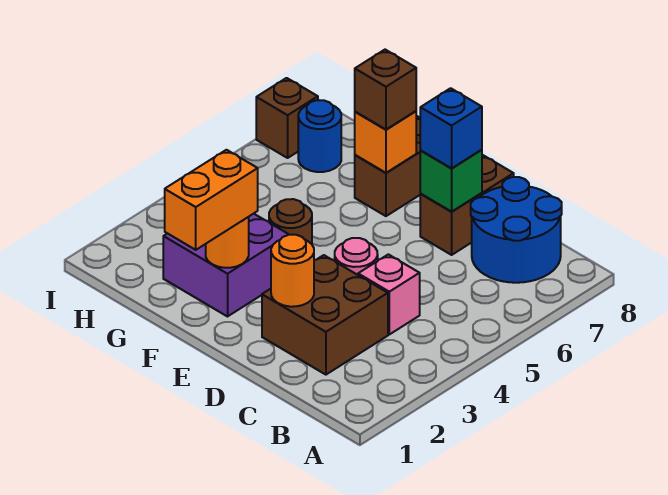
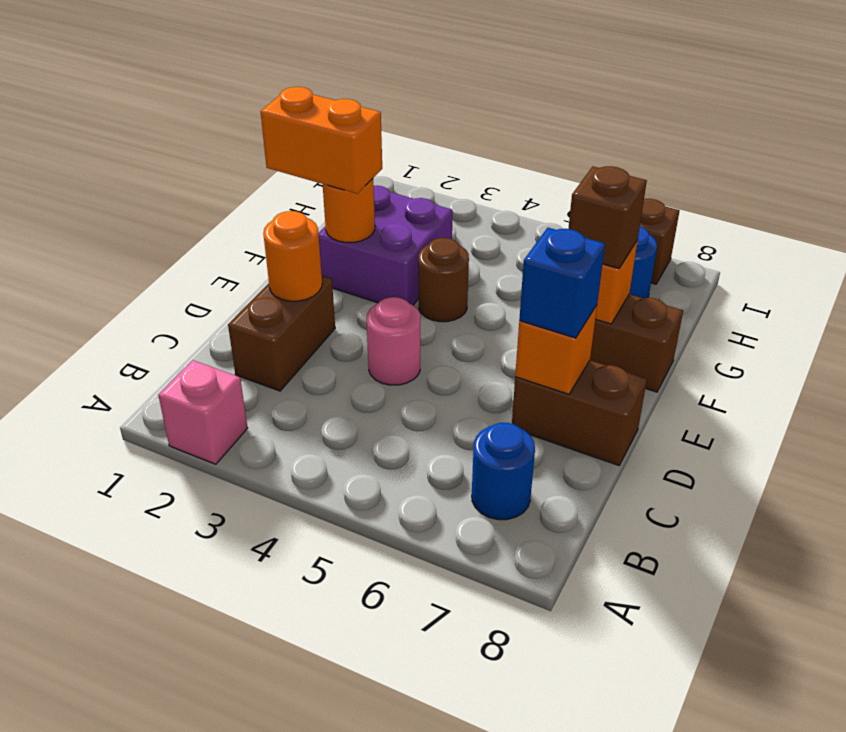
blue 2x2 round brick [471,177,562,283] -> blue 1x1 round brick [472,423,535,520]
brown 2x2 brick [262,255,388,375] -> brown 1x2 brick [228,275,335,391]
pink 1x1 brick [358,254,420,334] -> pink 1x1 brick moved to [158,360,248,464]
green 1x1 brick [420,150,482,212] -> orange 1x1 brick [515,305,597,394]

